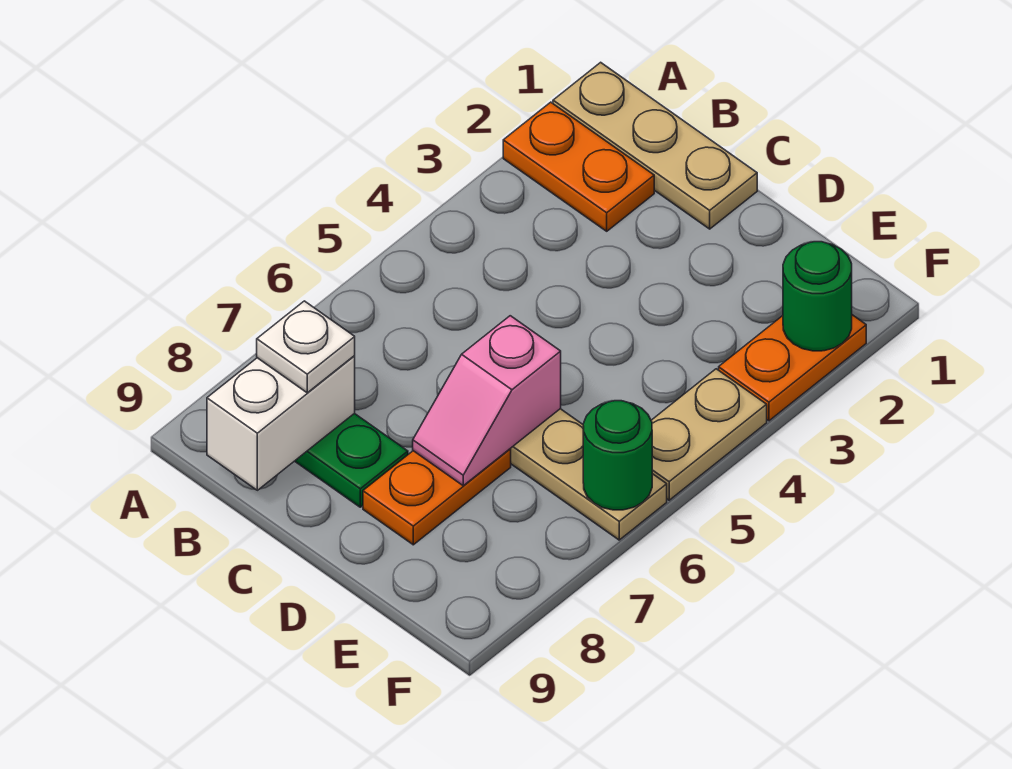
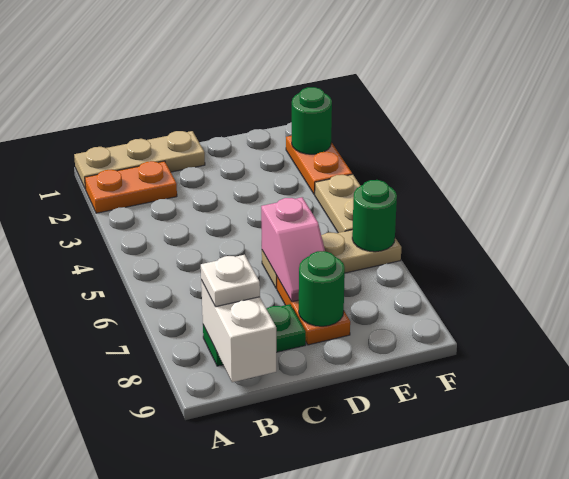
none -> green 1x1 round brick [299,251,345,326]

